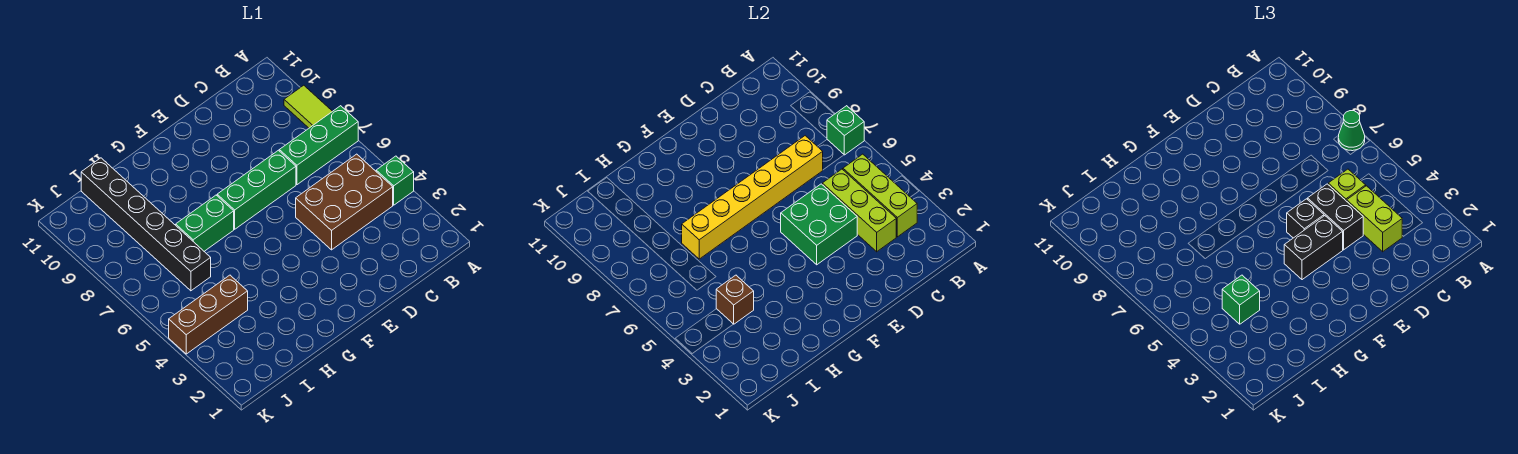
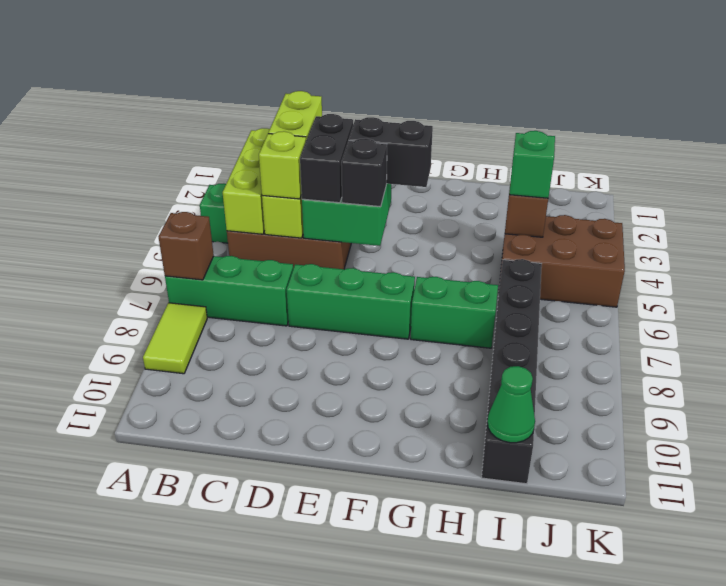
green 1x1 brick [827,106,864,155] -> brown 1x1 brick [159,212,214,280]
green 1x1 cone [1338,111,1365,151] -> green 1x1 cone moved to [488,366,535,443]
yellow 1x6 brick [682,136,823,259] -> none
brown 1x3 brick [169,275,248,354] -> brown 2x3 brick [499,215,625,307]

